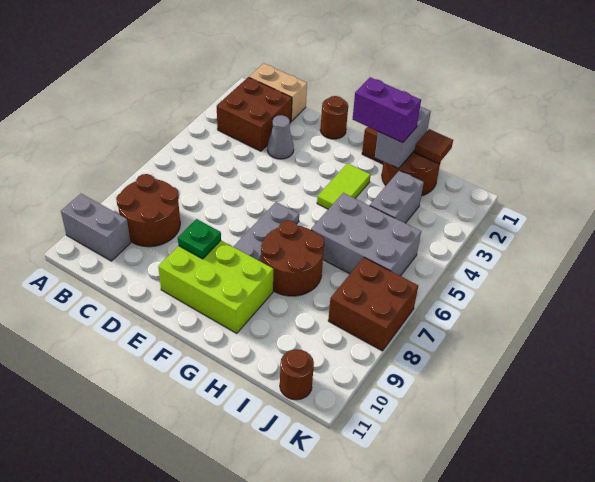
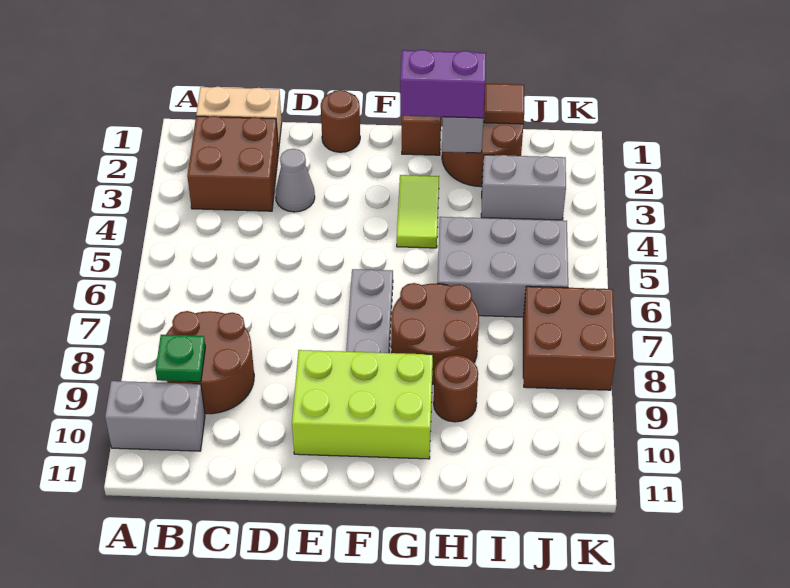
green 1x1 plate [178,219,221,259] -> green 1x1 plate moved to [156,335,205,382]
grey 1x2 brick [370,170,424,223] -> grey 1x2 brick turned to [481,155,566,220]
brown 1x1 round brick [280,349,314,400] -> brown 1x1 round brick moved to [434,355,478,422]

